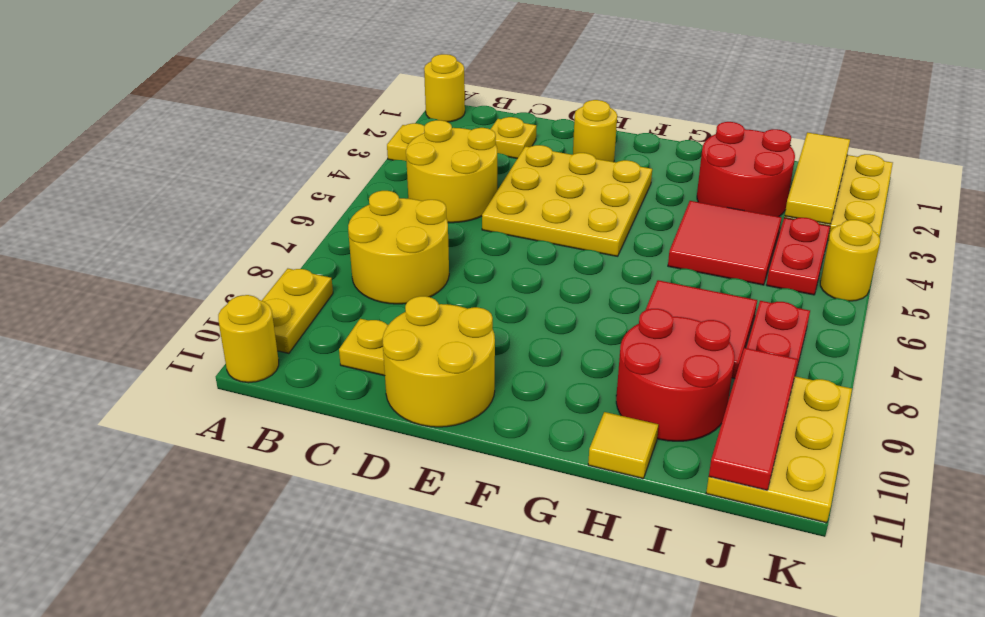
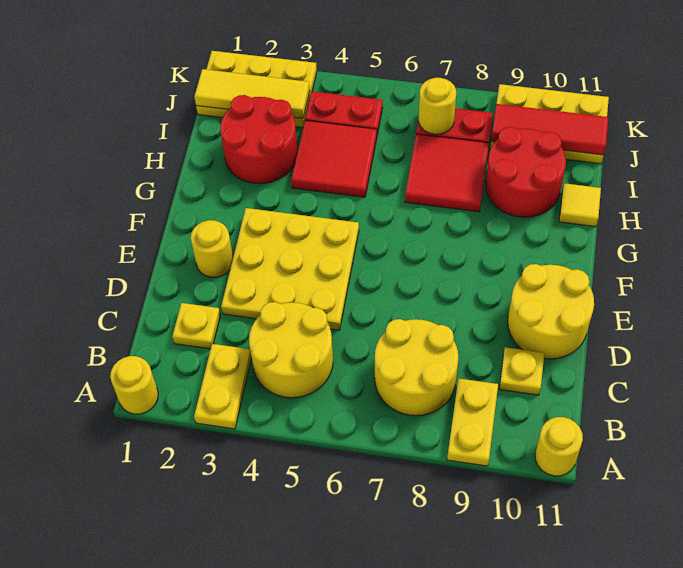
yellow 1x2 plate [262,269,333,353] -> yellow 1x2 plate turned to [447,379,498,466]
yellow 1x1 round brick [820,220,880,301] -> yellow 1x1 round brick moved to [419,78,456,134]

